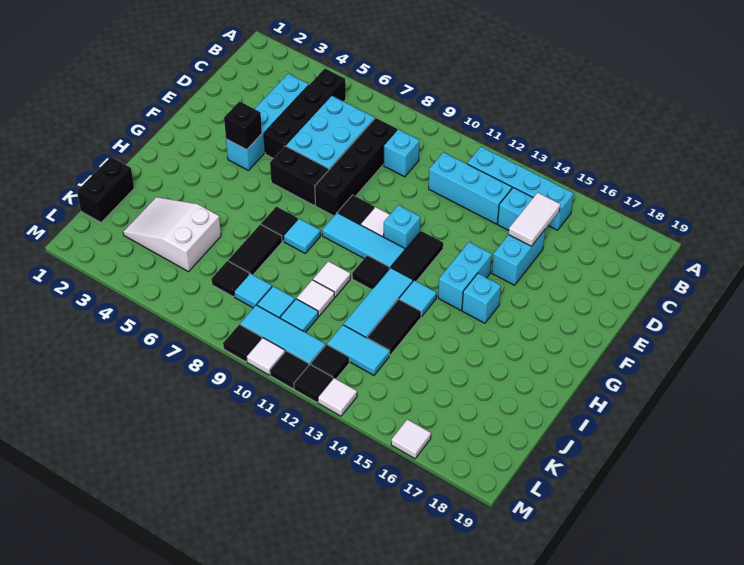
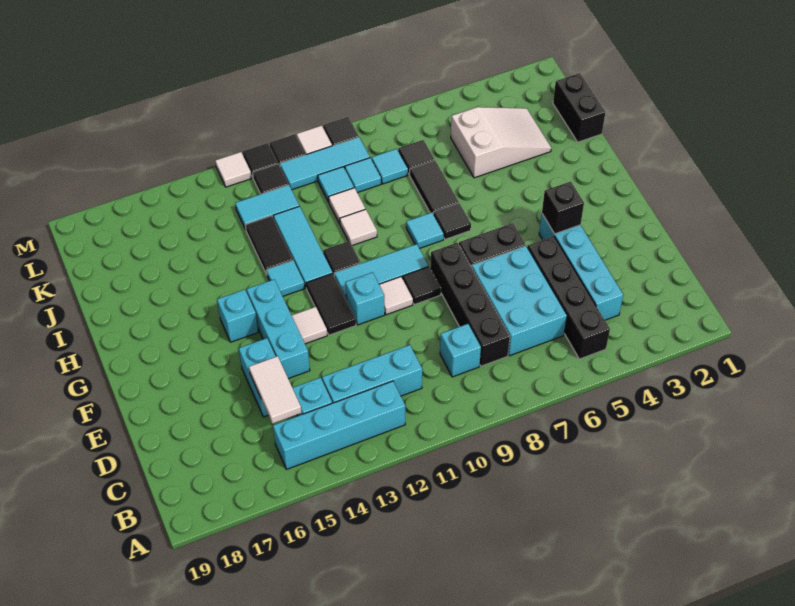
cyan 1x2 brick [438,242,492,310] -> cyan 1x3 brick [247,280,310,379]
white 1x1 tile [391,419,431,459] -> white 1x1 tile moved to [292,307,327,344]

